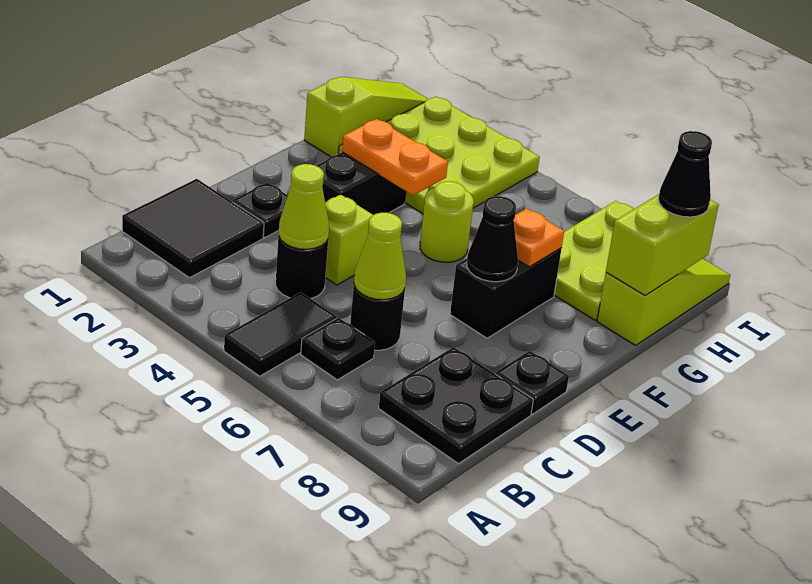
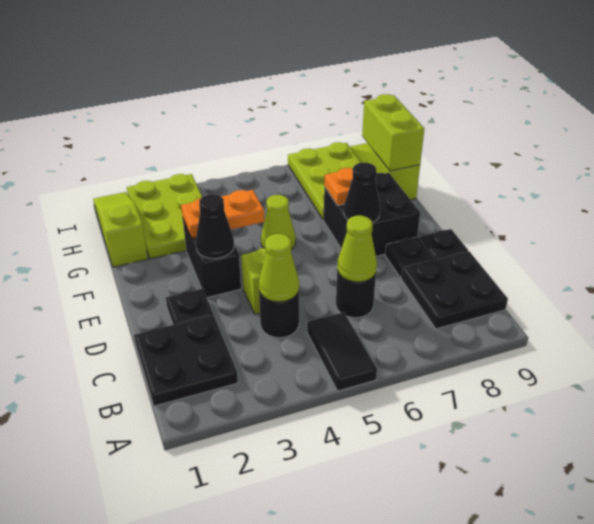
black 2x2 tile [122,179,264,278] -> black 2x2 plate [134,315,238,406]
black 1x1 plate [301,318,375,380] -> black 1x1 plate moved to [385,237,434,278]
black 1x2 brick [450,248,562,338] -> black 2x2 brick [324,173,420,256]
lime 1x1 round brick [420,181,474,262] -> lime 1x1 cone [261,195,296,249]
lime 3x3 plate [339,97,540,214] -> lime 2x3 plate [127,174,202,259]
black 1x1 cone [658,131,712,217] -> black 1x1 cone moved to [196,194,234,259]

